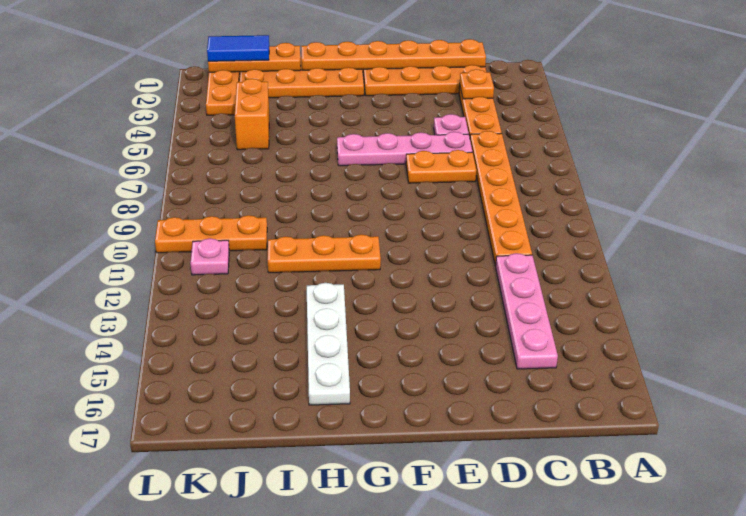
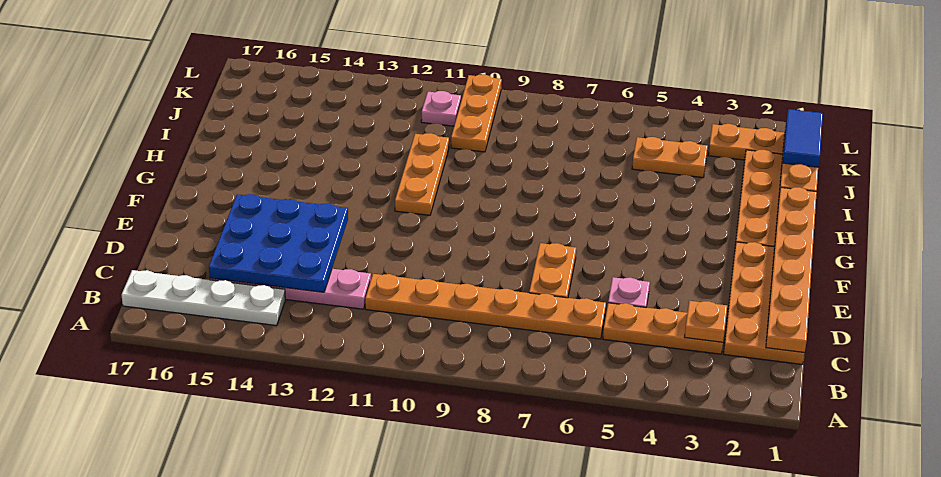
none -> blue 3x3 plate [209,194,348,292]
pink 1x4 plate [337,132,472,166] -> none
white 1x4 plate [307,283,350,405] -> white 1x4 plate moved to [122,270,285,326]
orange 1x2 brick [235,79,269,150] -> orange 1x2 plate [632,137,708,178]

